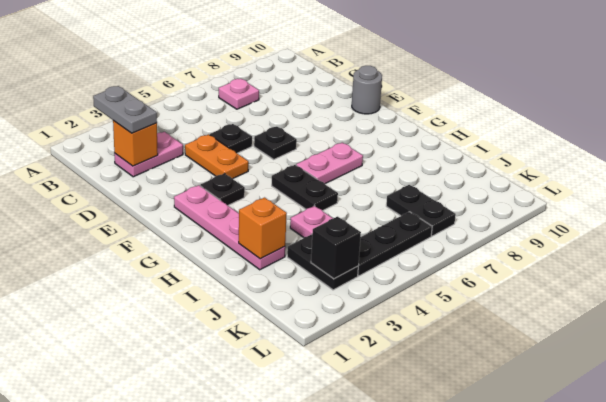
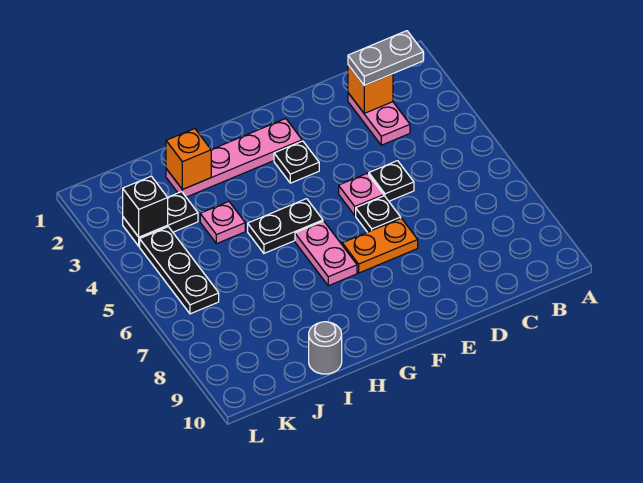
pink 1x1 plate [219,79,259,109] -> pink 1x1 plate moved to [339,173,384,215]
orange 1x2 plate [185,134,248,179] -> orange 1x2 plate moved to [342,218,418,273]
grey 1x1 round brick [352,66,382,114] -> grey 1x1 round brick moved to [309,322,342,374]
black 1x2 plate [386,185,456,236] -> none

